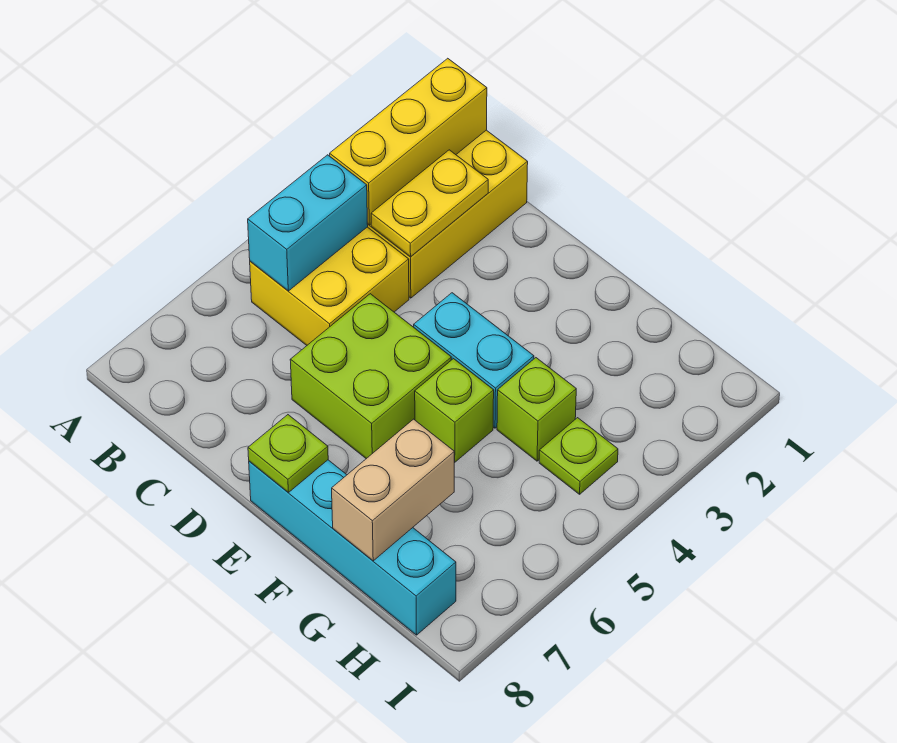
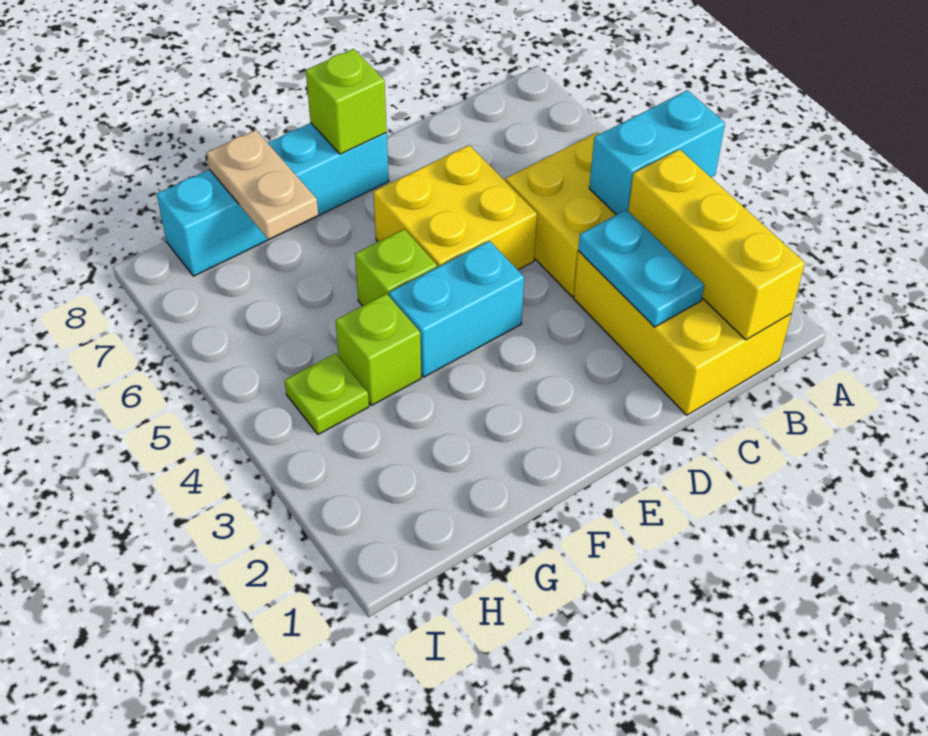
cyan 1x2 brick [248,155,368,291] -> cyan 1x2 brick turned to [589,90,725,215]
yellow 1x2 plate [371,150,488,257] -> cyan 1x2 plate [578,210,704,327]
lime 2x2 brick [290,294,451,459] -> yellow 2x2 brick [373,145,537,270]
lime 1x1 plate [248,415,328,492] -> lime 1x1 brick [306,49,387,154]
tan 1x2 brick [332,419,454,561] -> tan 1x2 plate [206,130,318,239]

